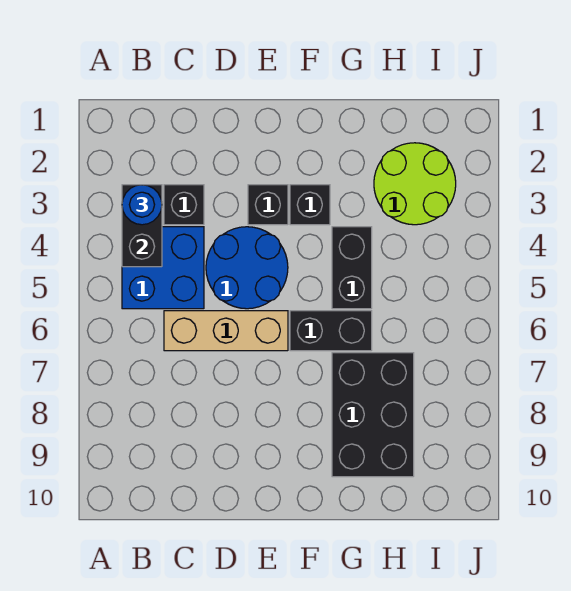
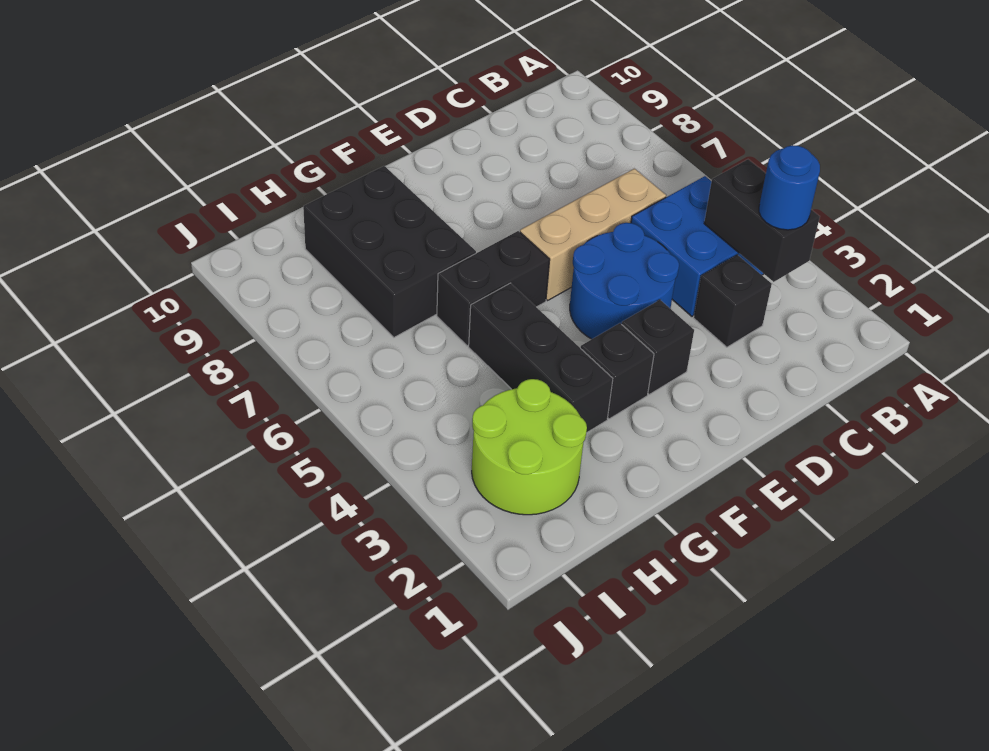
black 1x2 brick [332,227,372,309] -> black 1x3 brick [469,283,613,433]

